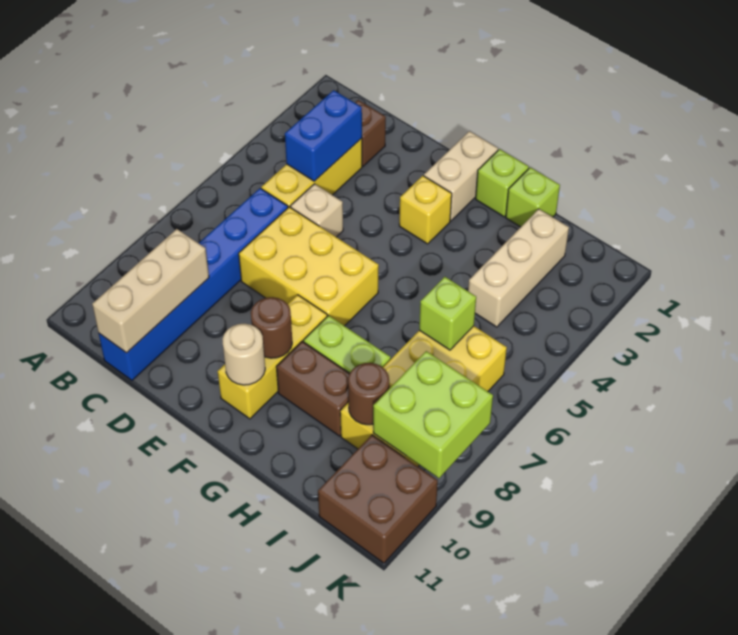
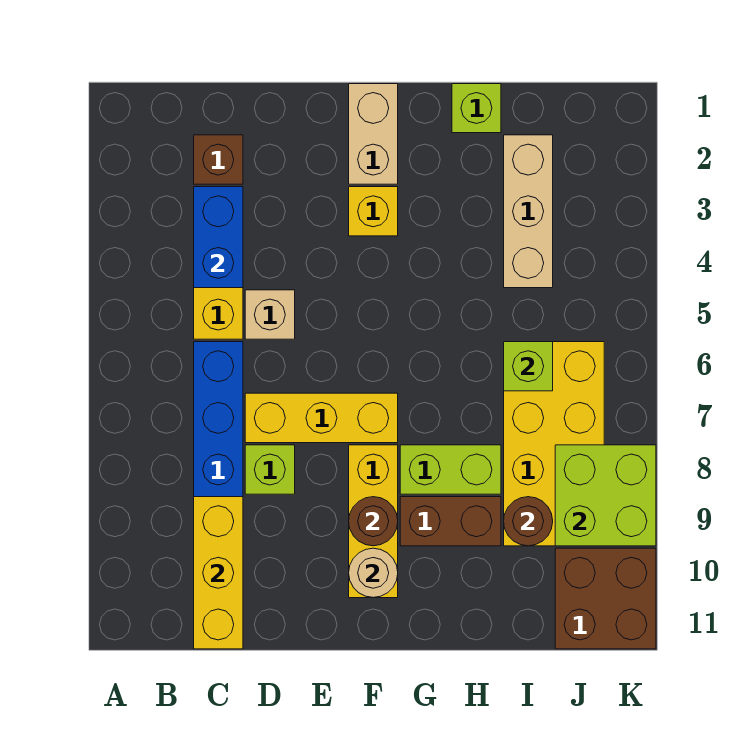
tan 1x3 brick [92,229,209,353] -> yellow 1x3 brick [194,497,243,649]
yellow 2x3 brick [239,207,379,326] -> yellow 1x3 brick [245,393,398,443]
lime 1x1 brick [476,149,529,217] -> lime 1x1 brick moved to [245,445,295,494]

